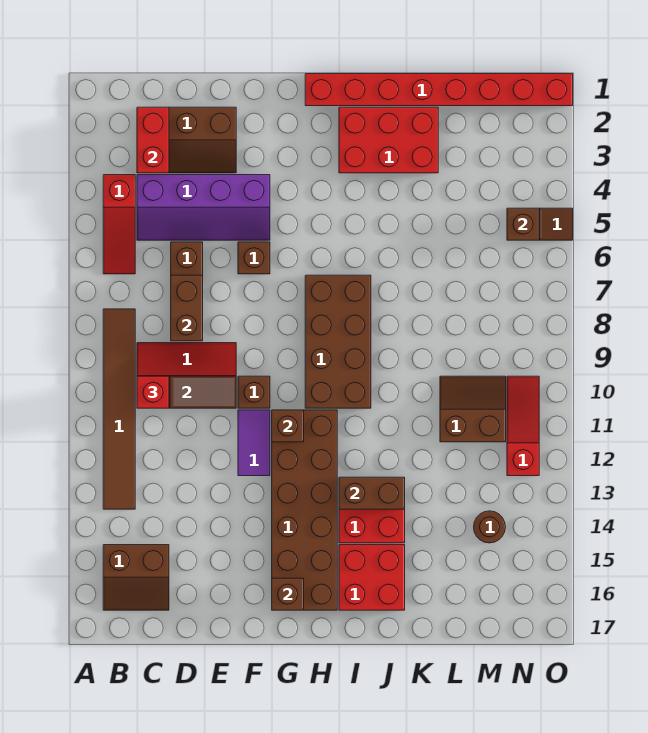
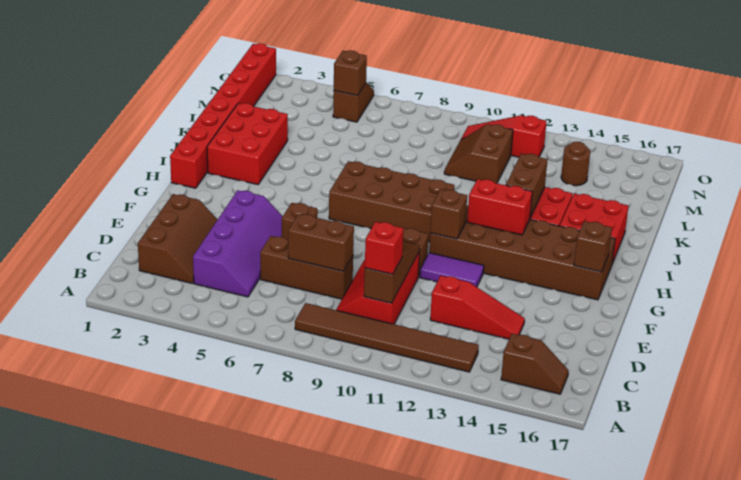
red 1x3 slope [103,175,135,274] -> red 1x3 slope moved to [430,276,525,339]
brown 2x2 slope [103,545,169,610] -> brown 1x2 slope [501,333,569,394]
red 1x2 brick [137,107,169,173] -> red 1x2 brick moved to [467,179,532,235]

